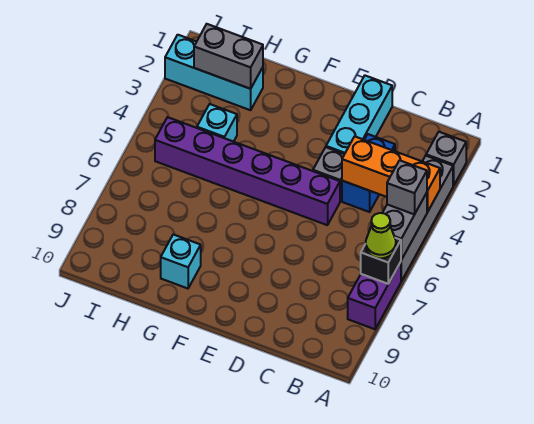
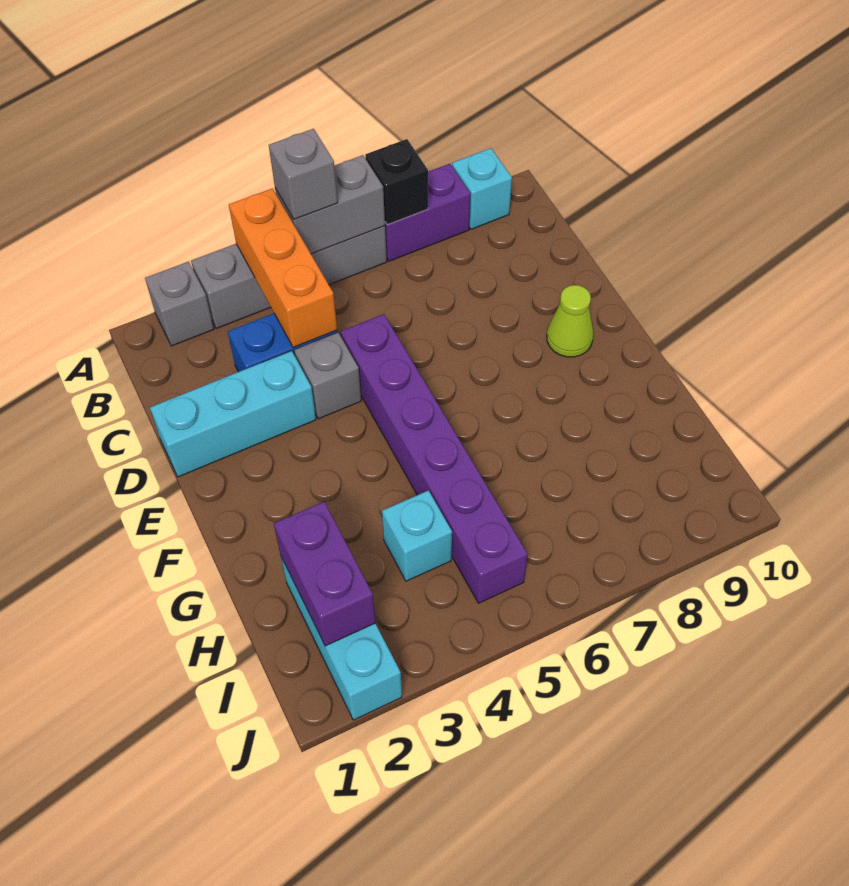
lime 1x1 cone [366,213,396,258] -> lime 1x1 cone moved to [547,285,593,357]
cyan 1x1 brick [161,234,201,288] -> cyan 1x1 brick moved to [452,148,512,229]
grey 1x2 brick [194,24,263,89] -> purple 1x2 brick [274,502,375,646]

